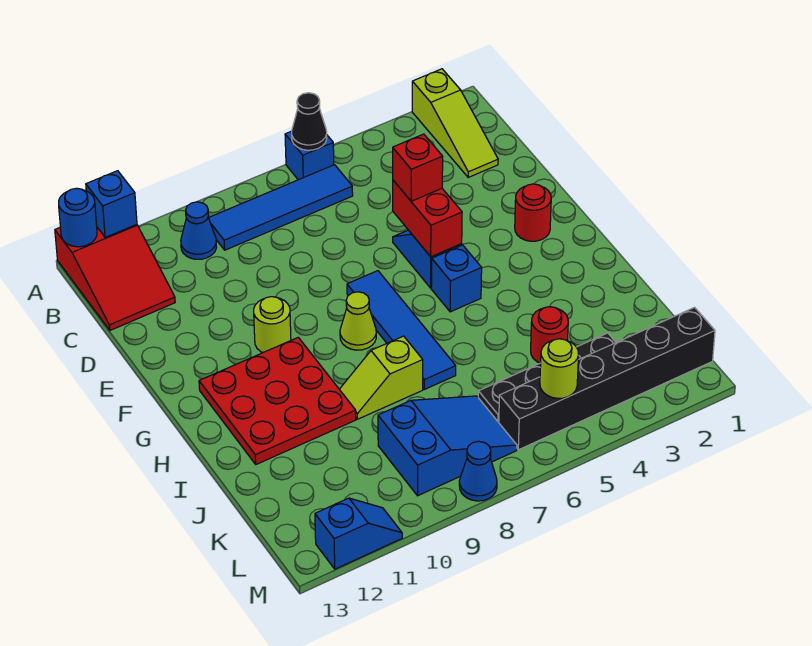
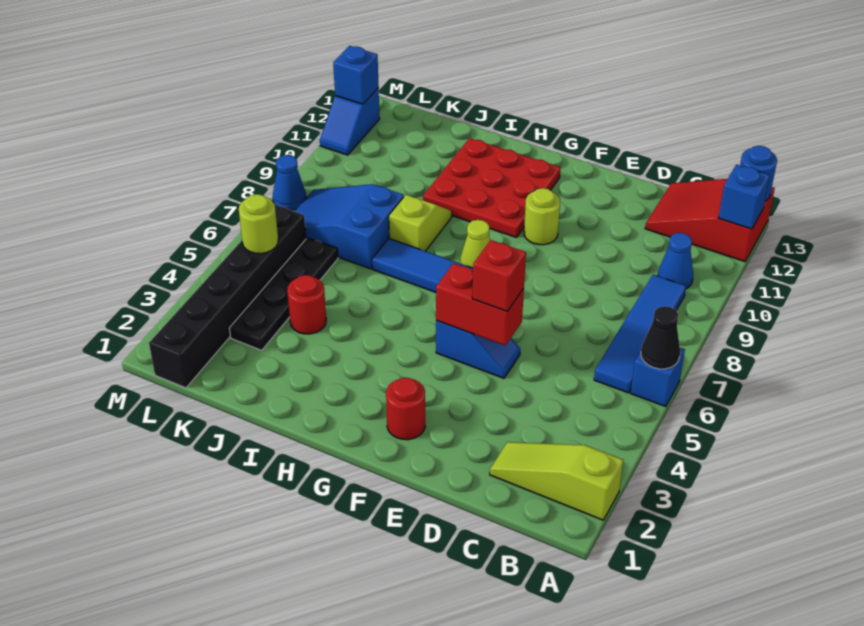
blue 1x1 brick [431,245,482,312] -> blue 1x1 brick moved to [333,46,379,104]
blue 2x3 slope [378,396,517,496] -> blue 2x3 slope turned to [294,184,404,269]

